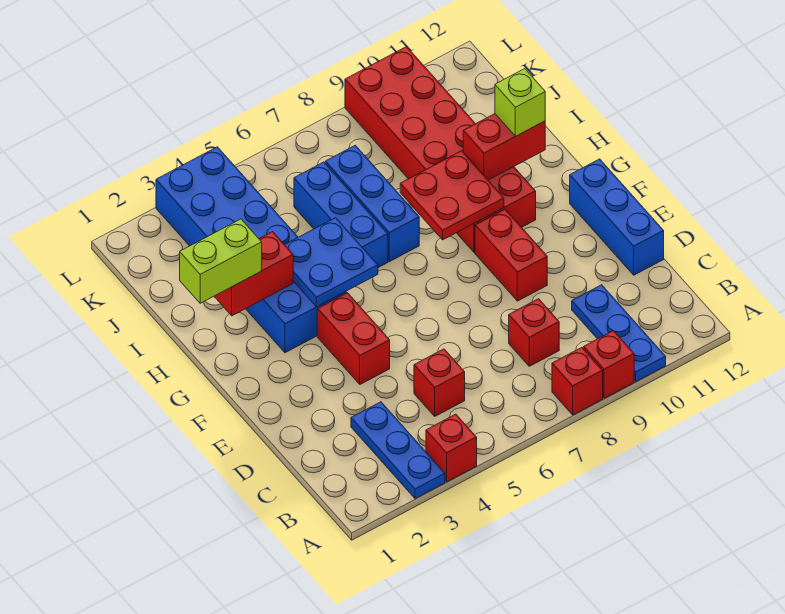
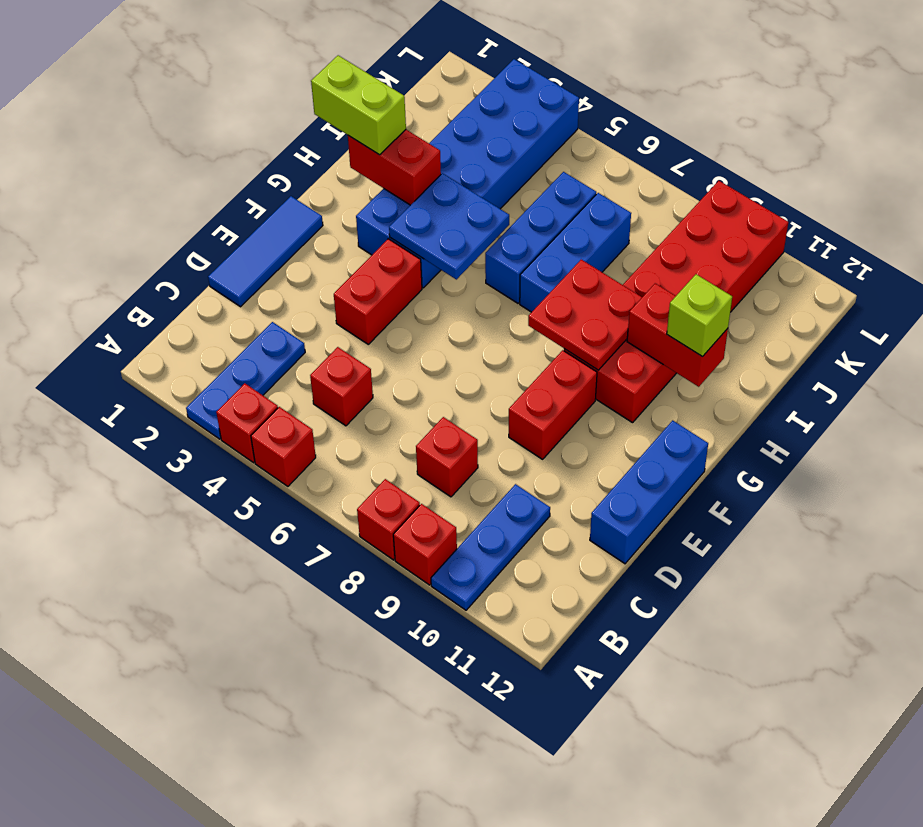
none -> red 1x1 brick [251,407,316,486]
none -> blue 1x3 tile [208,196,323,307]

